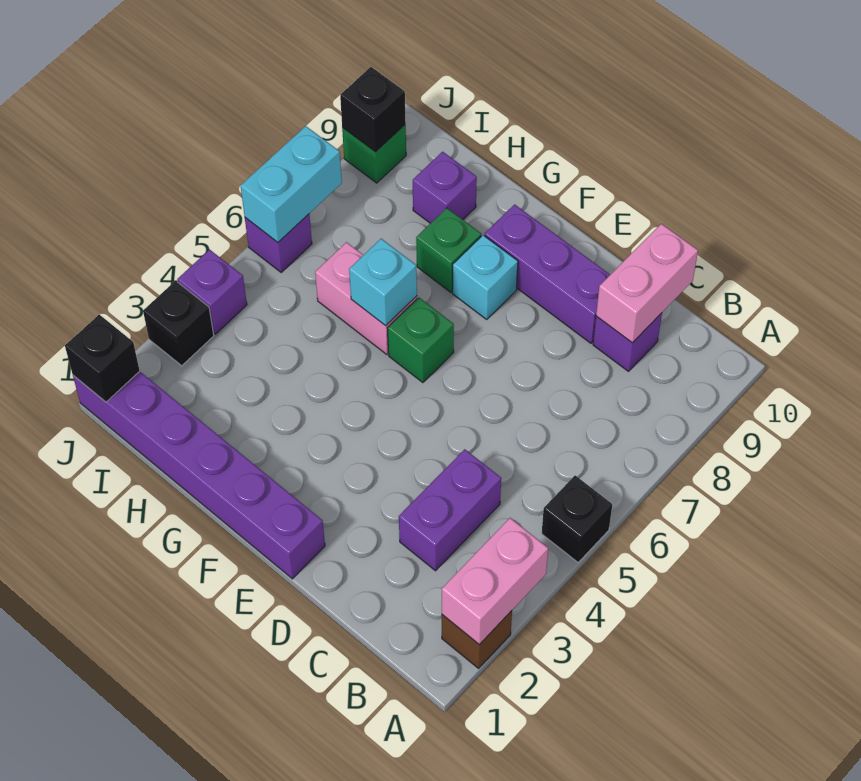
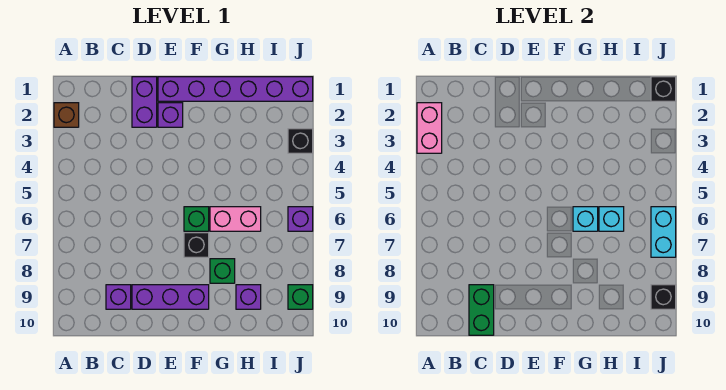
black 1x1 brick [542,476,612,562] -> black 1x1 brick moved to [184,233,209,257]
purple 1x2 brick [399,449,501,571] -> purple 1x2 brick moved to [132,77,157,127]
pink 1x2 brick [596,224,698,343] -> green 1x2 brick [469,285,494,335]
cyan 1x1 brick [452,235,518,319] -> cyan 1x1 brick moved to [599,207,624,231]
purple 1x1 brick [177,250,247,334] -> purple 1x1 brick moved to [158,103,183,127]

